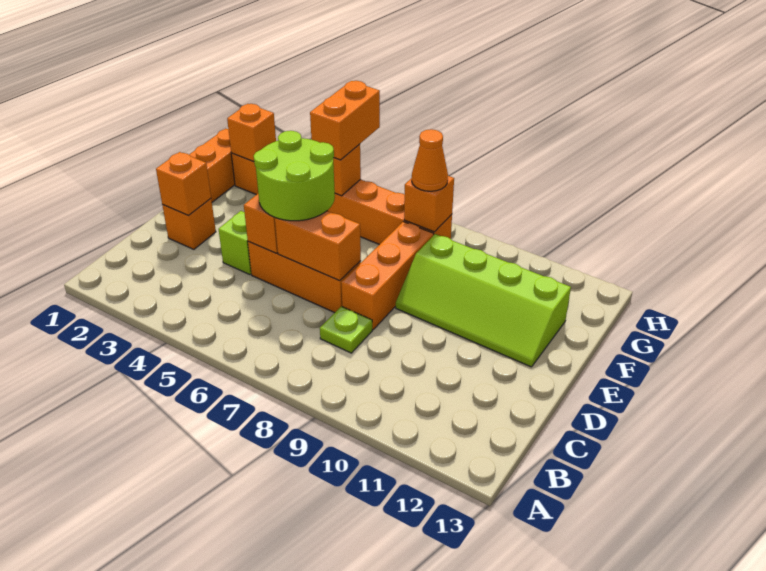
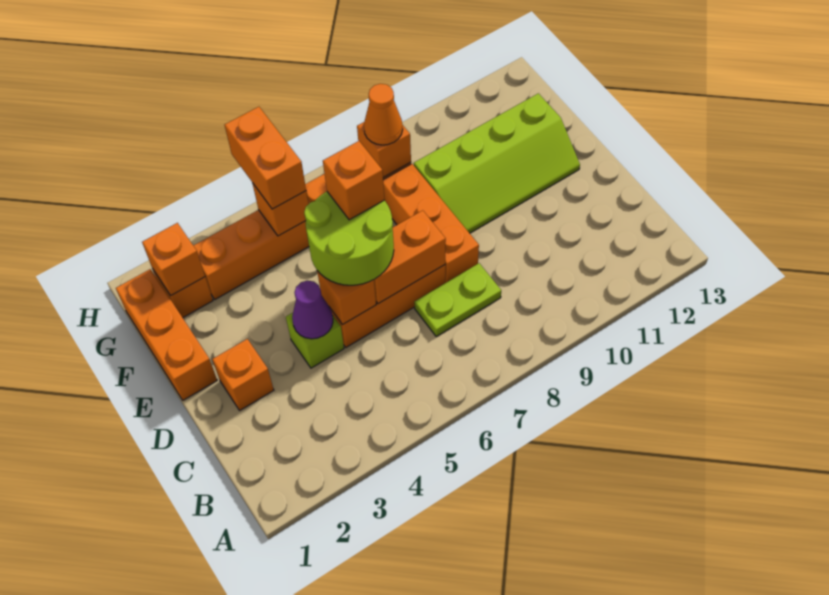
lime 1x1 plate [320,306,372,353] -> lime 1x2 plate [414,263,501,337]
orange 1x1 brick [156,152,211,215] -> orange 1x1 brick moved to [323,141,385,220]
none -> purple 1x1 cone [292,280,333,339]

